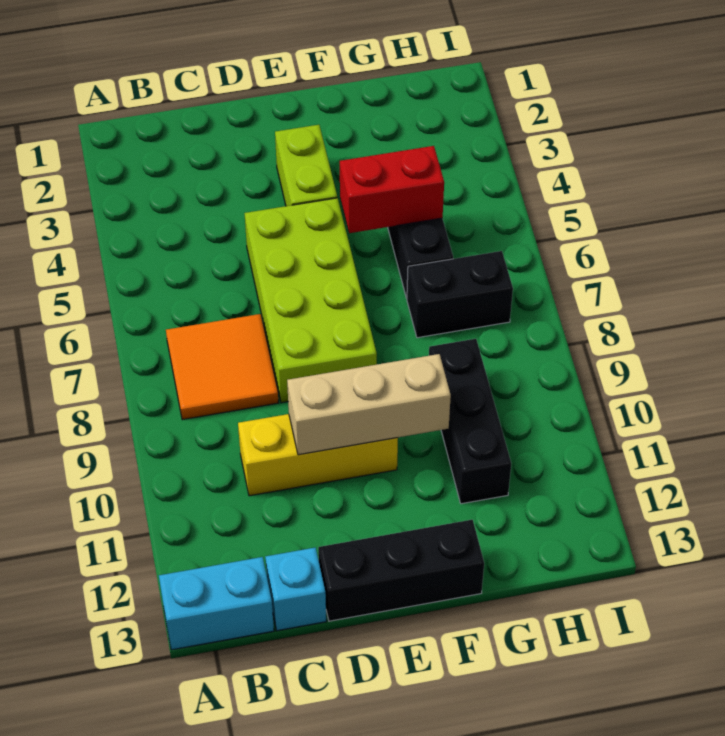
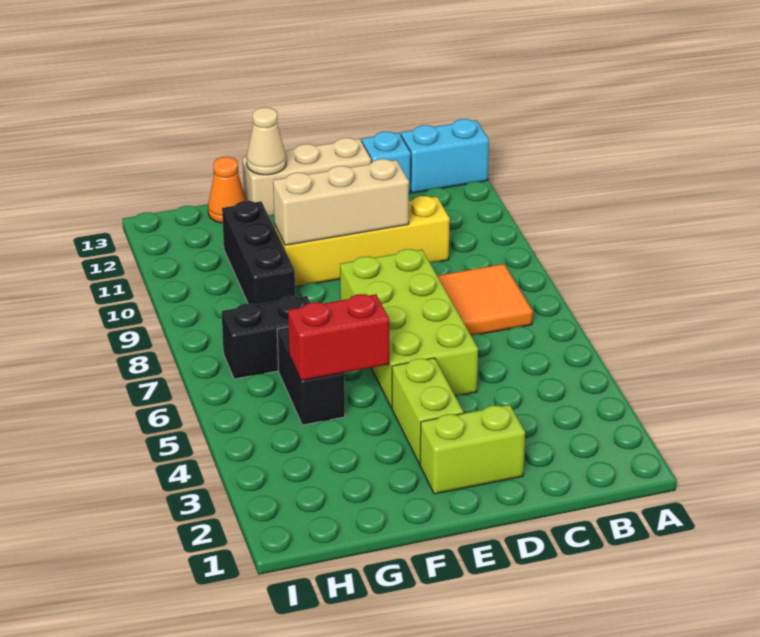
yellow 1x3 brick [238,414,398,496] -> yellow 1x4 brick [274,196,450,287]
none -> lime 1x2 brick [420,405,525,494]
black 1x3 brick [318,520,484,621] -> tan 1x3 brick [242,138,371,216]
none -> tan 1x1 cone [247,108,286,175]
none -> orange 1x1 cone [208,157,246,223]

